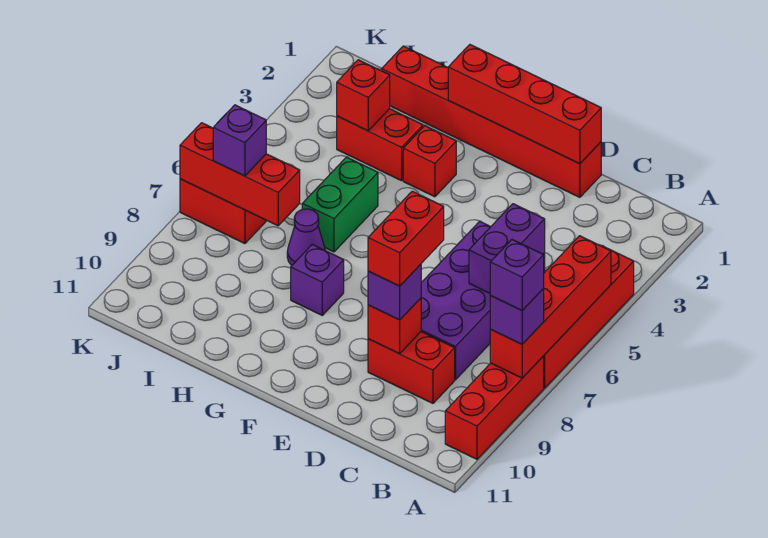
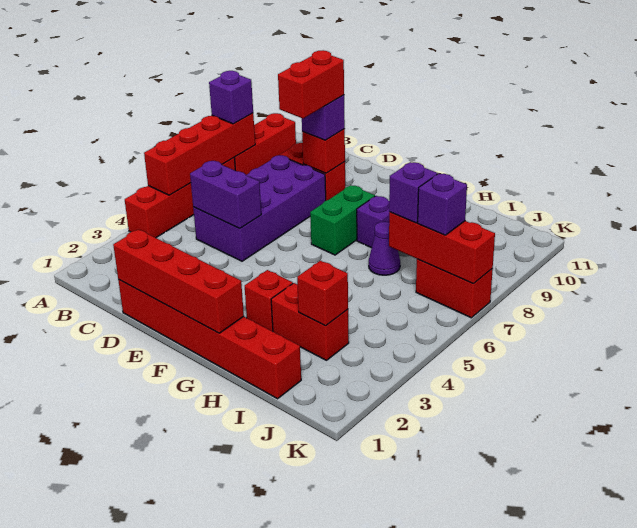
purple 1x1 brick [490,240,544,311] -> purple 1x1 brick moved to [389,162,437,223]
purple 1x2 brick [469,204,545,293] -> purple 1x2 brick turned to [190,161,261,228]
green 1x2 brick [302,157,378,252] -> green 1x2 brick moved to [310,185,375,255]

